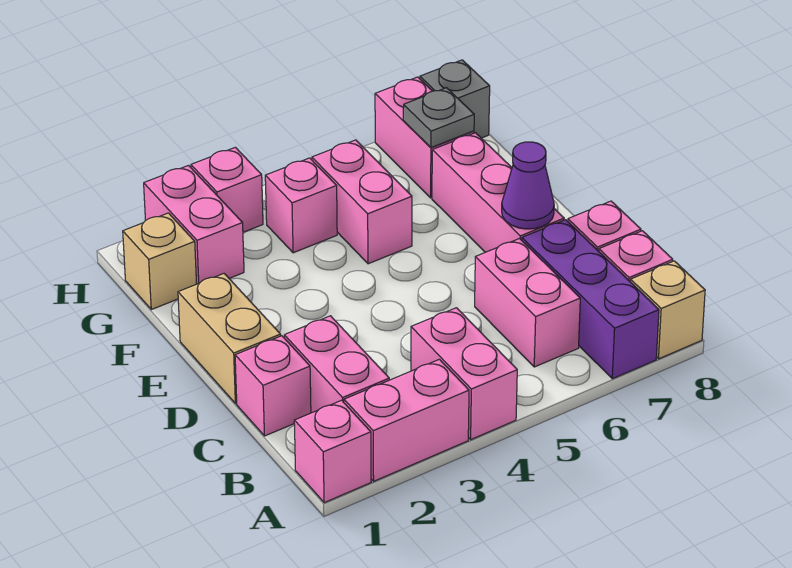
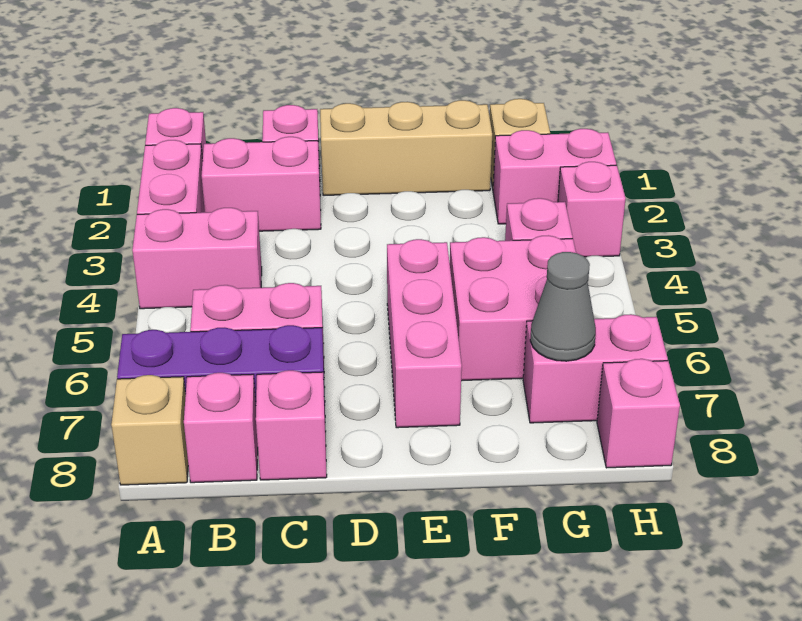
tan 1x2 brick [178,274,281,404] -> tan 1x3 brick [320,100,492,195]
pink 1x3 brick [432,133,564,252] -> pink 1x3 brick turned to [387,239,462,428]
purple 1x1 cone [502,142,554,229] -> none
pink 1x2 brick [312,140,412,264] -> pink 2x2 brick [450,235,576,381]
grey 1x1 plate [403,88,474,148] -> grey 1x1 cone [530,252,596,361]
grey 1x1 brick [420,60,490,138] -> pink 1x1 brick [597,359,680,468]

